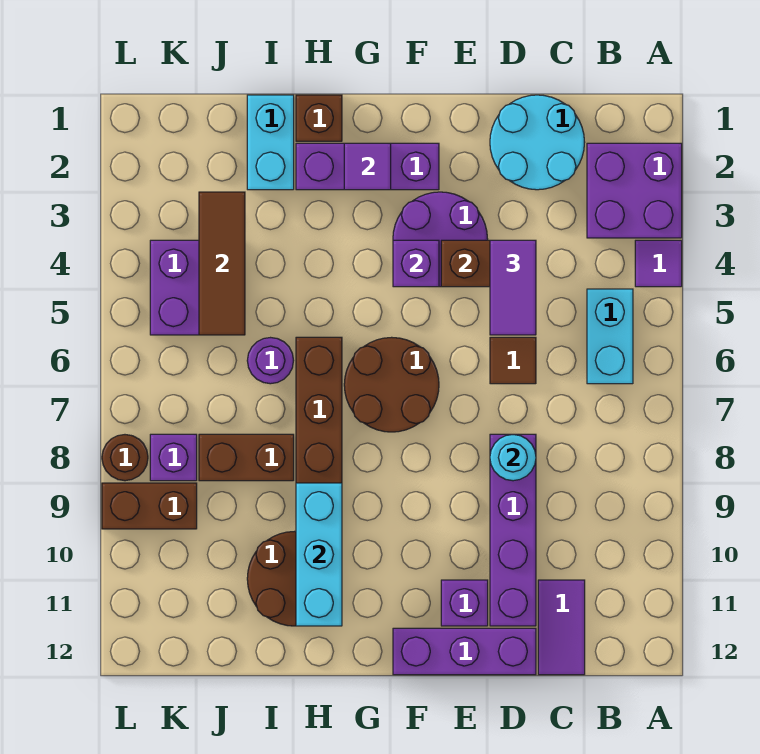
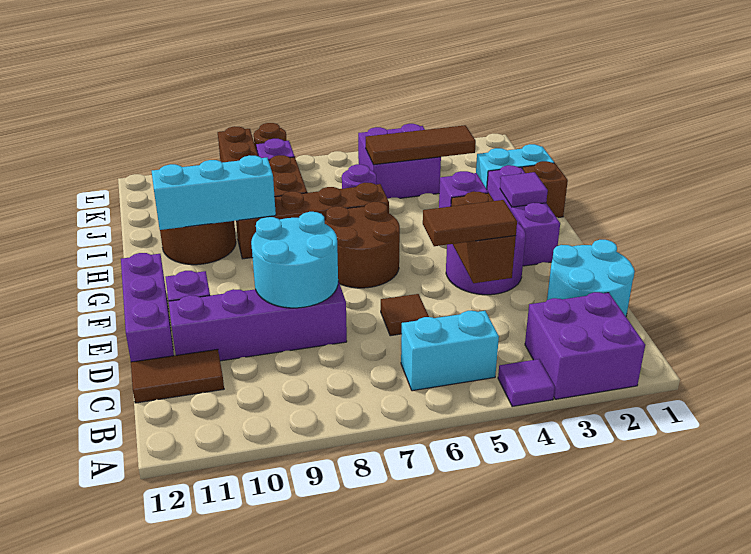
purple 1x2 tile [538,580,585,675] -> brown 1x2 tile [131,349,224,403]
purple 1x2 tile [490,240,536,335] -> brown 1x2 tile [423,200,517,246]
cyan 1x1 round brick [490,434,536,481] -> cyan 2x2 round brick [251,212,338,308]

